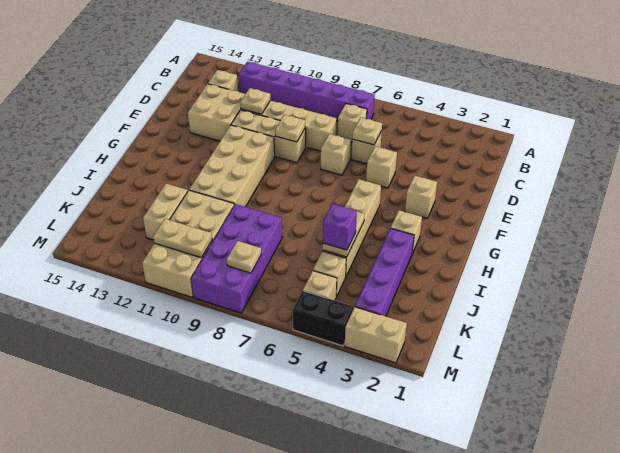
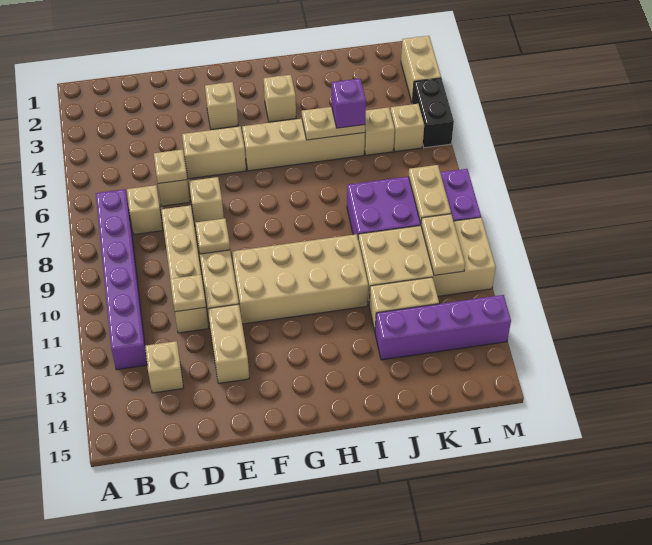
tan 2x2 brick [188,84,245,141] -> tan 1x2 brick [208,304,249,383]
tan 1x1 brick [366,146,397,188] -> tan 1x2 brick [182,127,246,179]
purple 1x4 brick [355,228,414,316] -> purple 1x4 brick moved to [375,295,511,360]
tan 1x1 plate [227,241,261,273] -> tan 1x2 plate [408,165,451,223]

